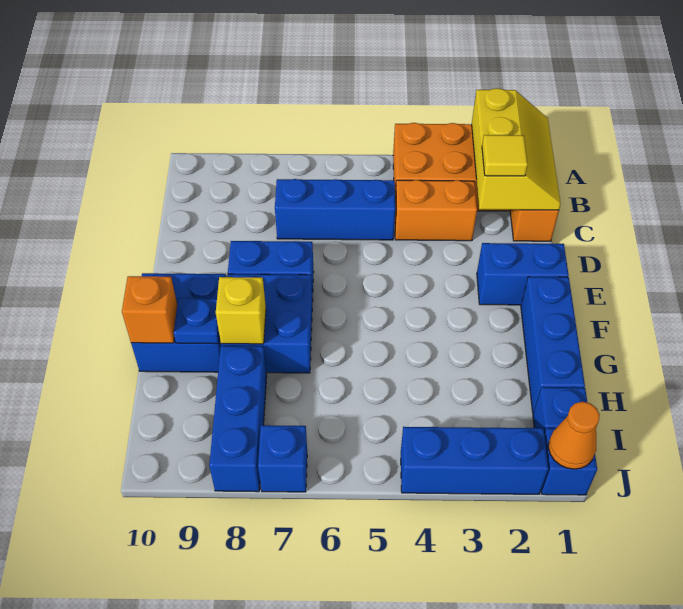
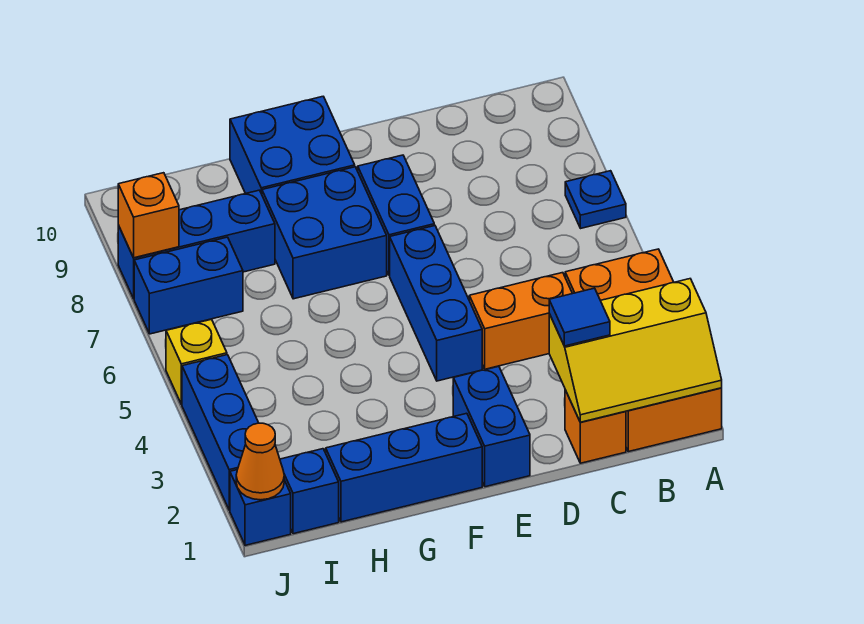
yellow 1x1 tile [482,135,528,176] -> blue 1x1 tile [549,288,610,346]
orange 1x2 brick [395,180,477,241] -> orange 1x2 brick turned to [469,273,572,369]
blue 1x3 brick [275,179,395,240] -> blue 1x3 brick moved to [390,226,482,381]
yellow 1x1 brick [216,277,266,344] -> yellow 1x1 brick moved to [166,319,227,405]
blue 1x1 plate [174,298,219,344] -> blue 1x1 plate moved to [565,171,626,228]
orange 1x1 brick [122,276,177,343] -> orange 1x1 brick moved to [118,173,179,258]
blue 1x1 brick [258,425,307,492] -> blue 1x2 brick [134,237,243,334]

